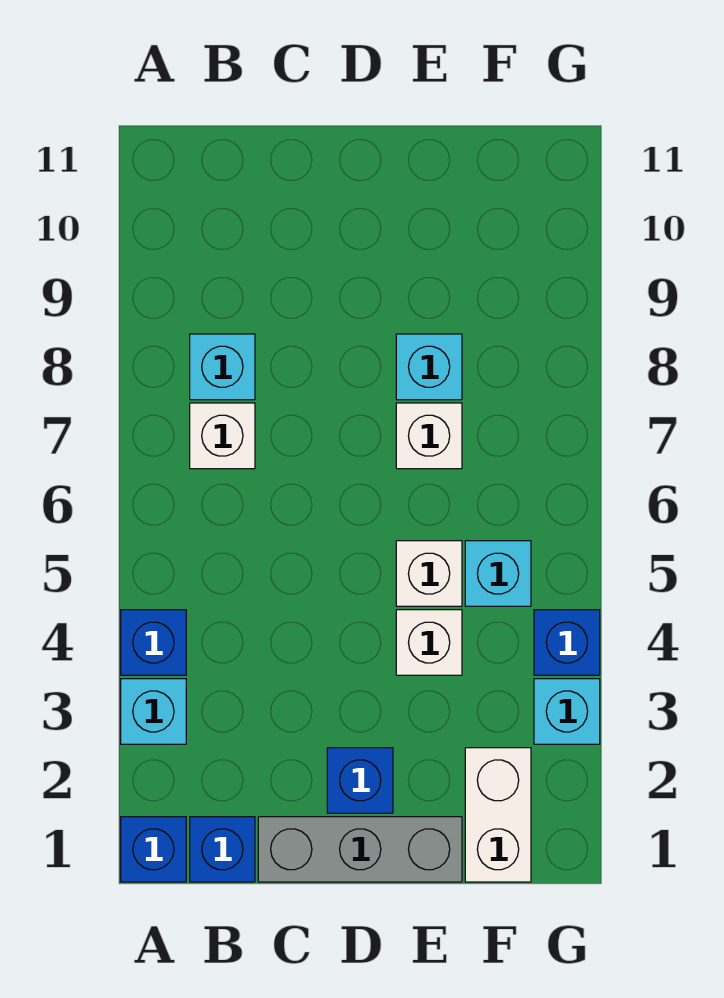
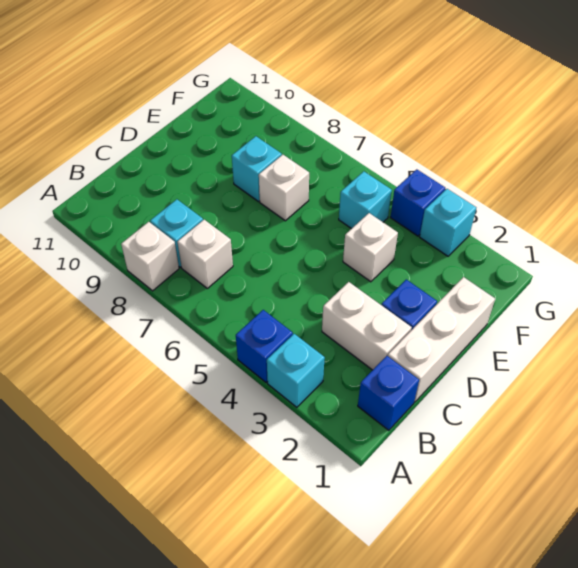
blue 1x1 brick [121,817,186,882] -> none
grey 1x3 brick [258,817,462,882] -> white 1x3 brick [388,277,495,402]
white 1x1 brick [396,541,462,606] -> white 1x1 brick moved to [121,222,179,291]
white 1x2 brick [465,748,531,882] -> white 1x2 brick moved to [322,282,412,370]

